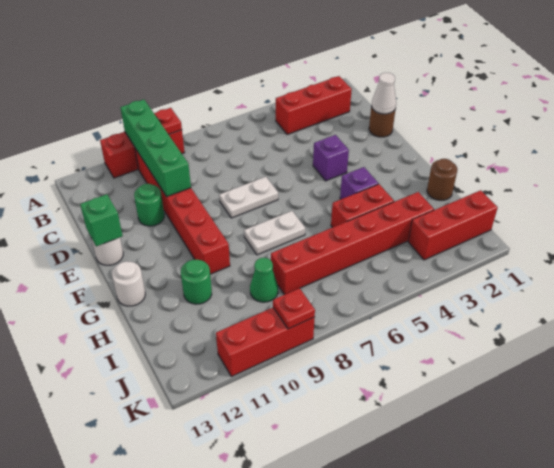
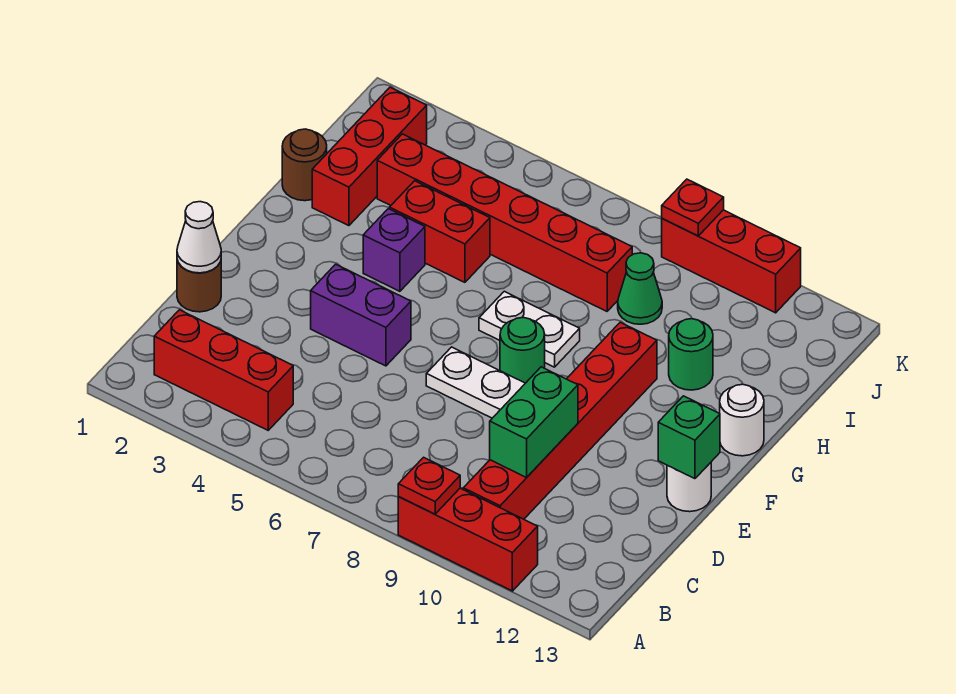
green 1x4 brick [120,100,191,197] -> green 1x2 brick [490,367,578,478]
green 1x1 round brick [134,184,164,226] -> green 1x1 round brick moved to [500,317,545,383]
purple 1x1 brick [313,135,349,181] -> purple 1x2 brick [311,264,411,366]
red 1x3 brick [408,190,498,260] -> red 1x3 brick turned to [312,87,427,226]

